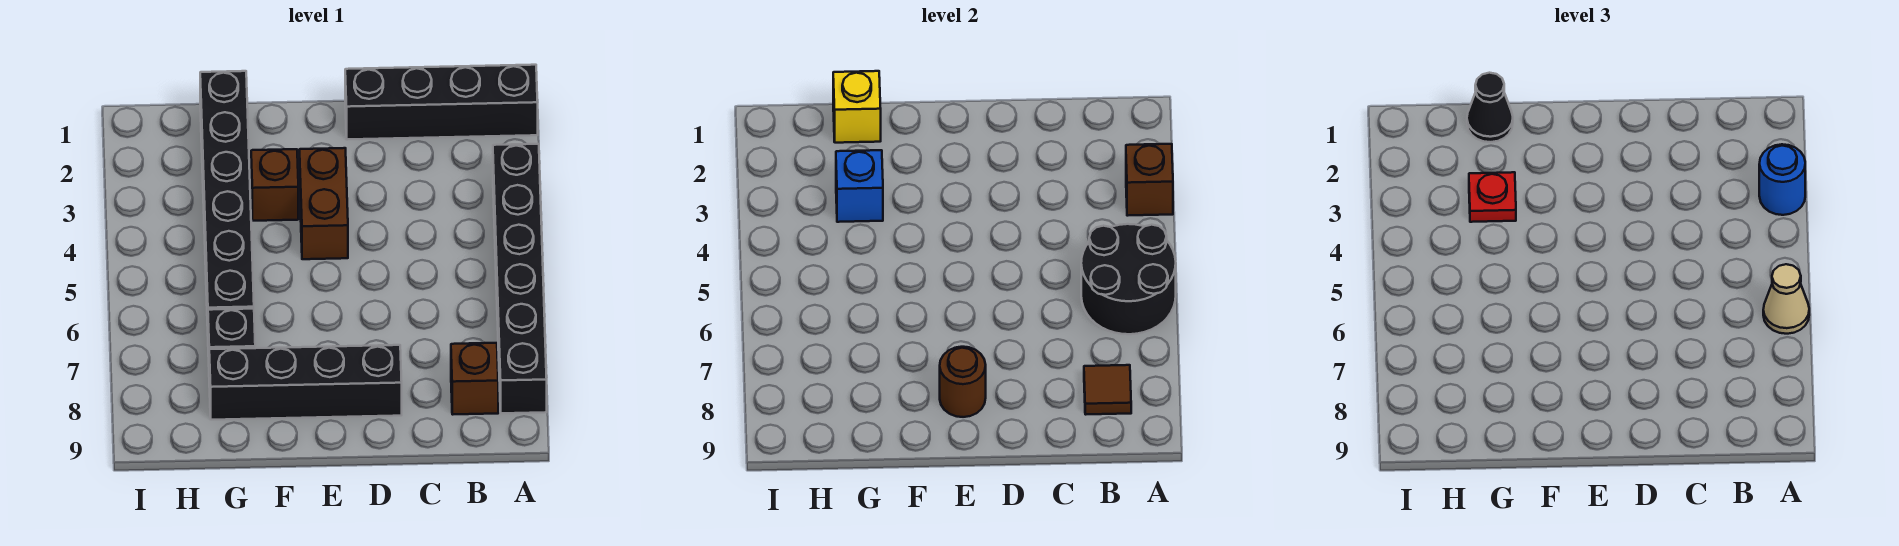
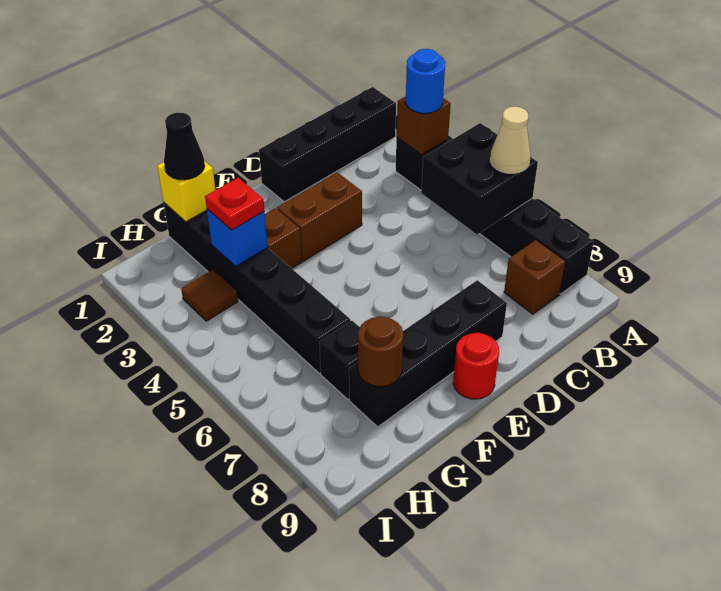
black 2x2 round brick [1081,224,1176,334] -> black 2x2 brick [421,123,538,234]
brown 1x1 tile [1084,365,1131,414] -> brown 1x1 tile moved to [181,270,238,321]
brown 1x2 brick [300,148,348,259] -> brown 1x2 brick turned to [277,172,362,261]
brown 1x1 round brick [940,347,986,417] -> brown 1x1 round brick moved to [358,317,403,387]
none -> red 1x1 round brick [453,333,499,399]

